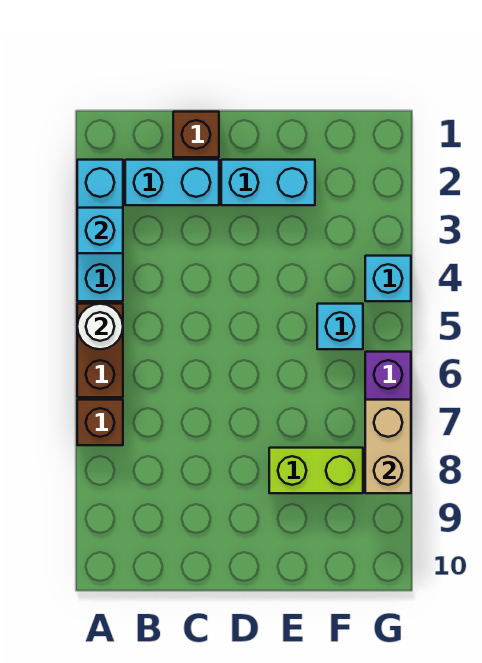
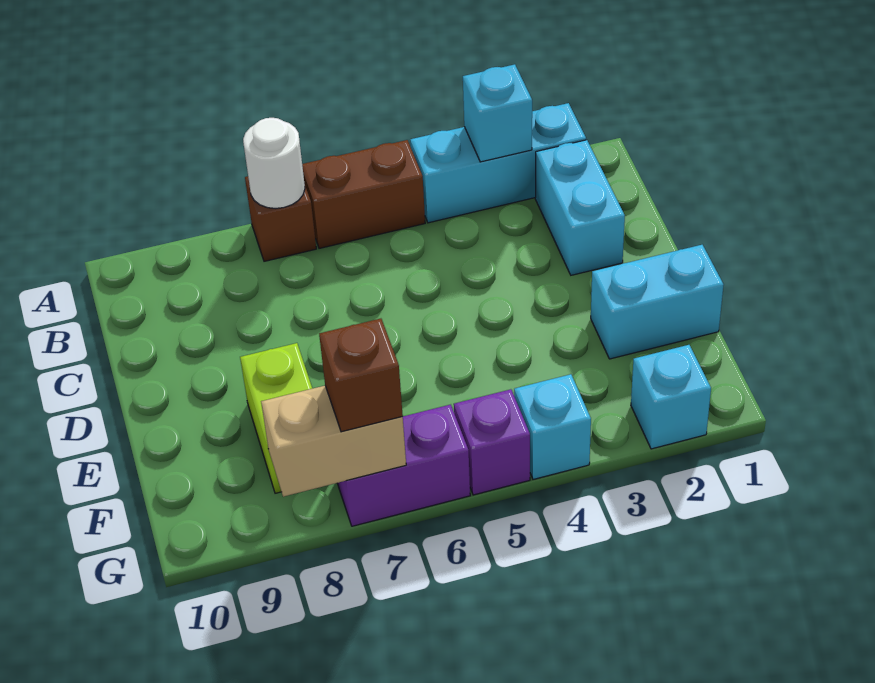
white 1x1 round brick [77,304,123,349] -> white 1x1 round brick moved to [243,118,305,208]
brown 1x1 brick [173,112,219,157] -> brown 1x1 brick moved to [319,319,403,432]
cyan 1x2 brick [221,160,315,205] -> cyan 1x2 brick turned to [591,245,724,359]
cyan 1x1 brick [317,304,363,349] -> cyan 1x1 brick moved to [631,345,711,449]
none -> purple 1x1 brick [454,389,530,495]

